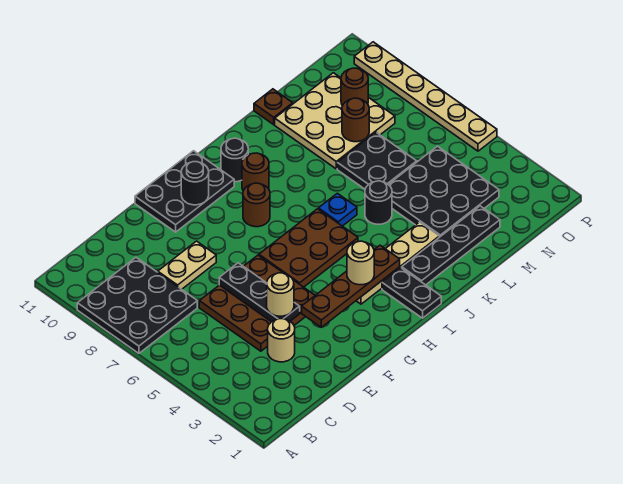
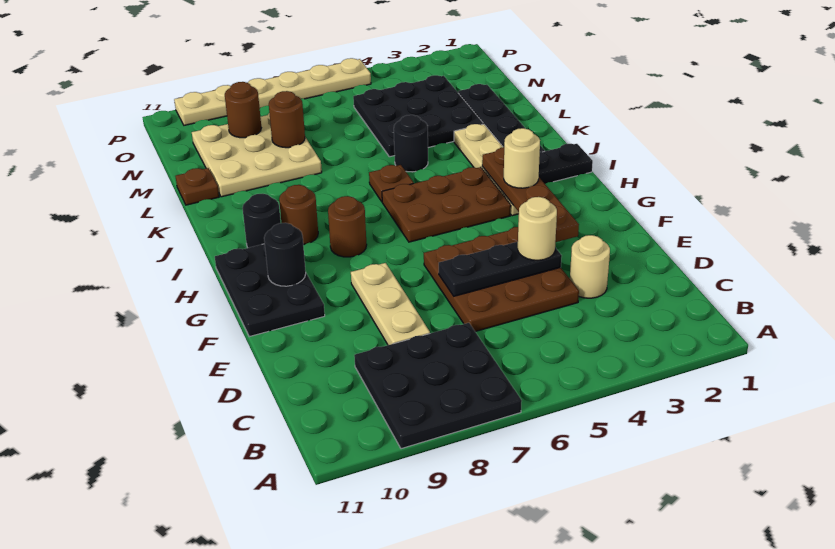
tan 1x2 plate [158,241,216,289] -> tan 1x3 plate [351,263,430,345]
brown 2x3 plate [259,209,358,287] -> brown 2x3 plate turned to [382,167,511,242]
blue 1x1 plate [318,193,357,226] -> brown 1x1 plate [369,165,414,201]
black 2x2 plate [337,133,417,189] -> none

